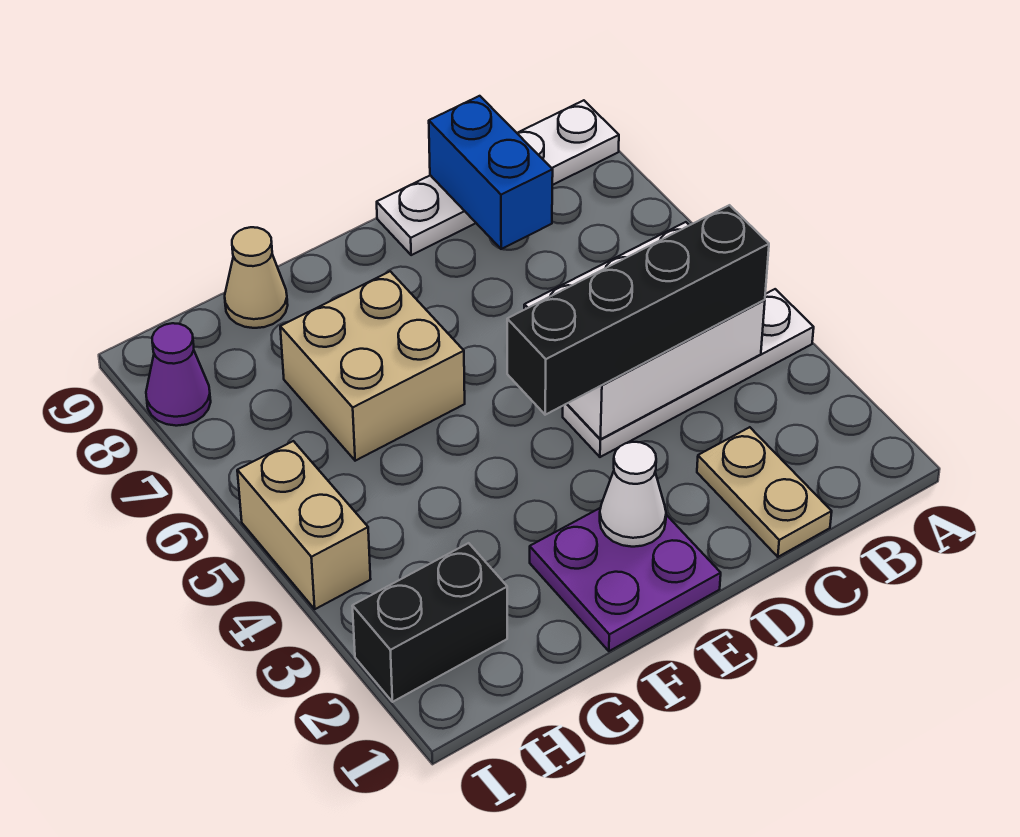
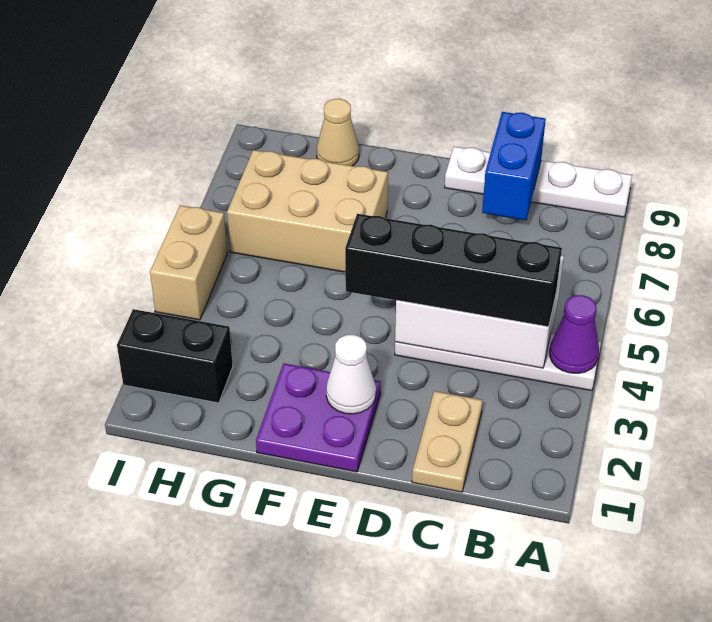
tan 2x2 brick [280,271,465,461] -> tan 2x3 brick [227,150,388,272]
purple 1x1 cone [146,323,211,426] -> purple 1x1 cone moved to [550,295,599,373]

